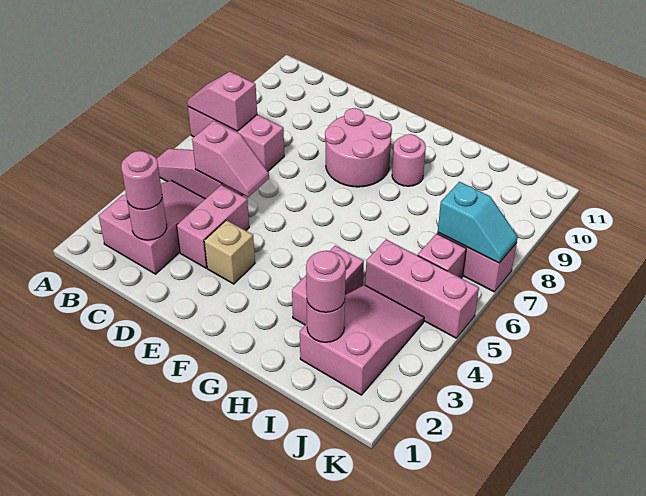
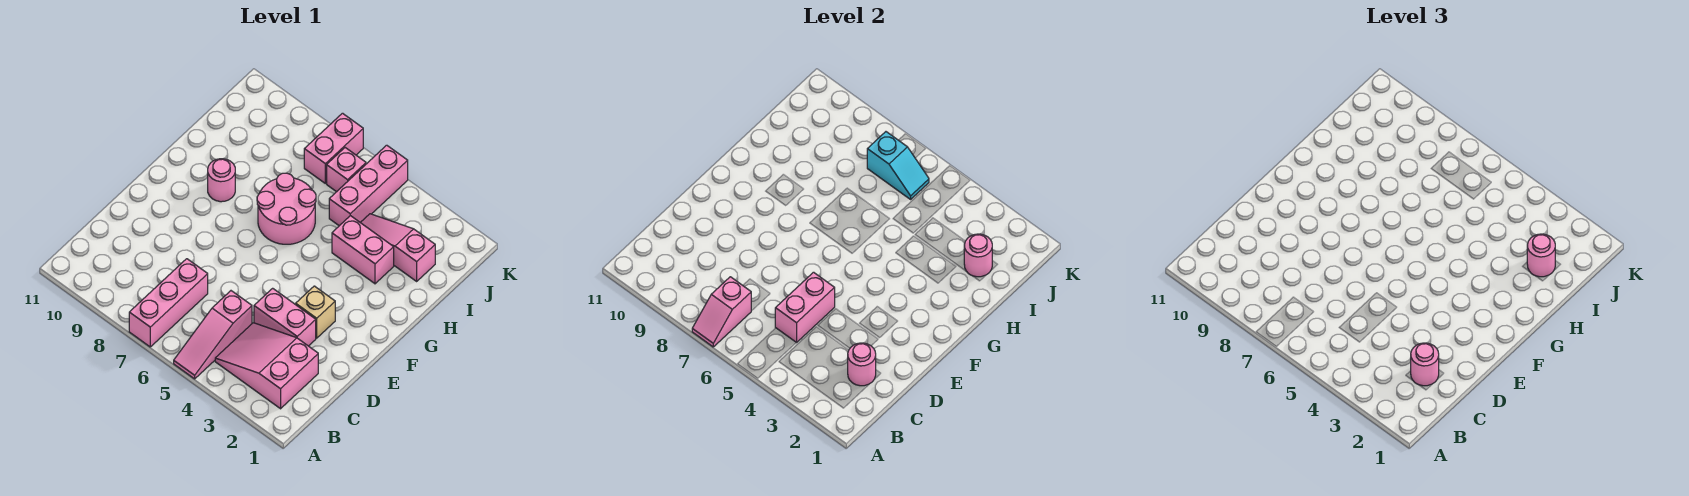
pink 1x2 slope [192,121,269,197] -> pink 1x2 brick [775,272,835,343]
pink 2x2 round brick [325,108,392,187] -> pink 2x2 round brick moved to [257,173,316,244]
pink 2x3 slope [300,285,424,395] -> pink 1x3 slope [360,214,435,281]
cyan 1x2 slope [438,182,518,263] -> cyan 1x2 slope turned to [867,132,929,199]

